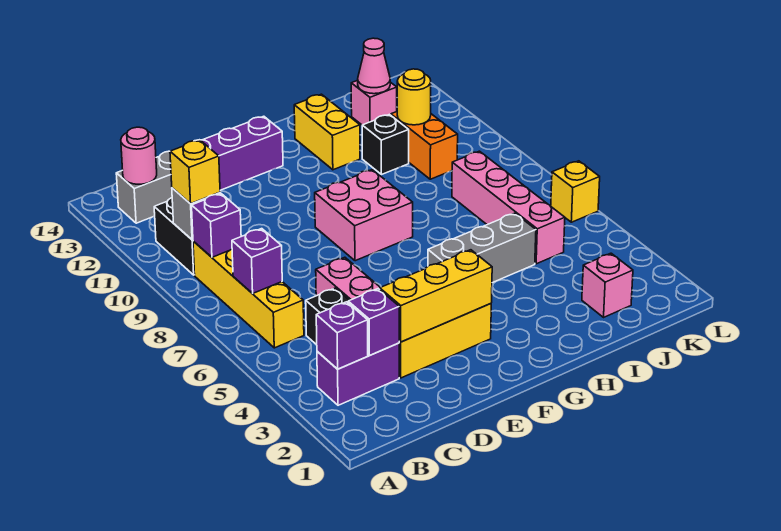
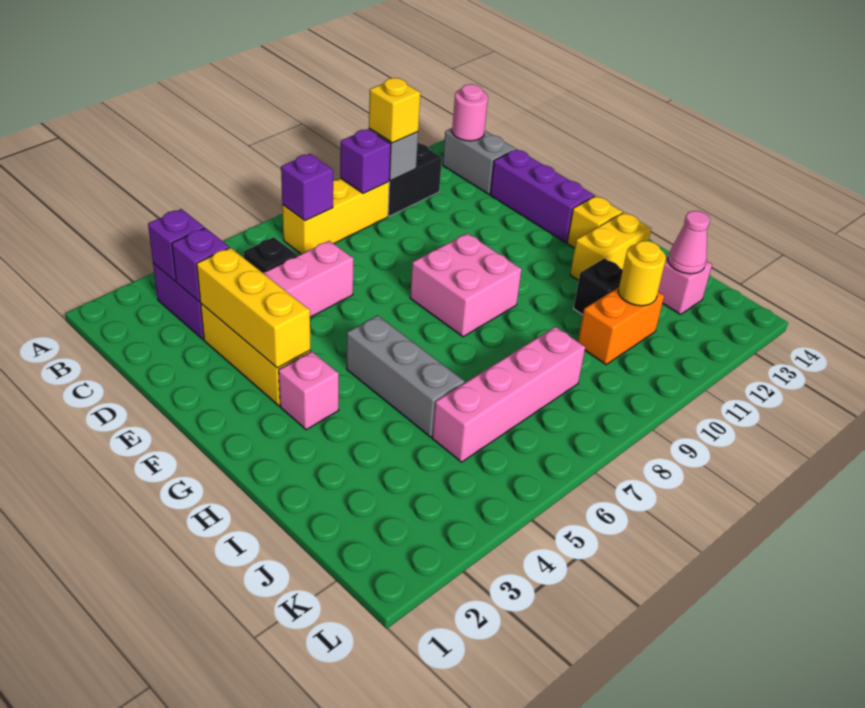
yellow 1x4 brick [193,241,304,348] -> yellow 1x3 brick [282,178,389,254]
pink 1x1 brick [582,253,633,317] -> pink 1x1 brick moved to [279,352,339,430]
yellow 1x1 brick [551,161,600,222] -> yellow 1x1 brick moved to [567,196,622,248]

